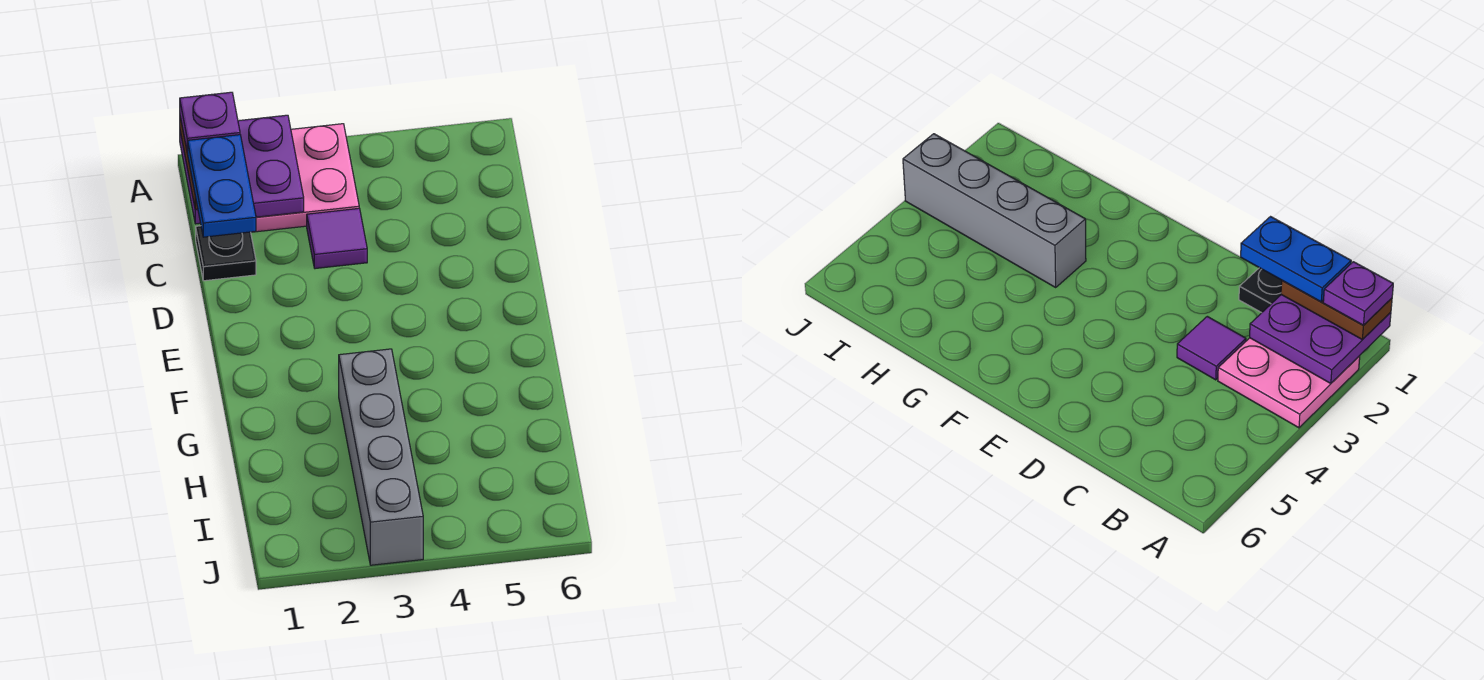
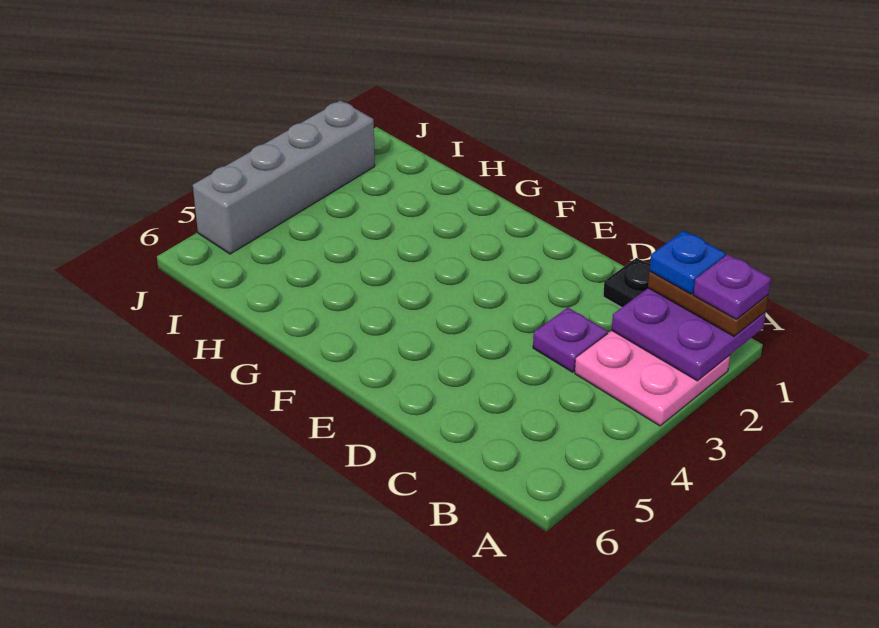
blue 1x2 plate [188,135,256,237] -> blue 1x1 plate [650,231,726,294]
purple 1x1 tile [307,208,367,269] -> purple 1x1 plate [533,308,608,372]
grey 1x4 brick [339,349,423,565] -> grey 1x4 brick turned to [193,101,375,254]

